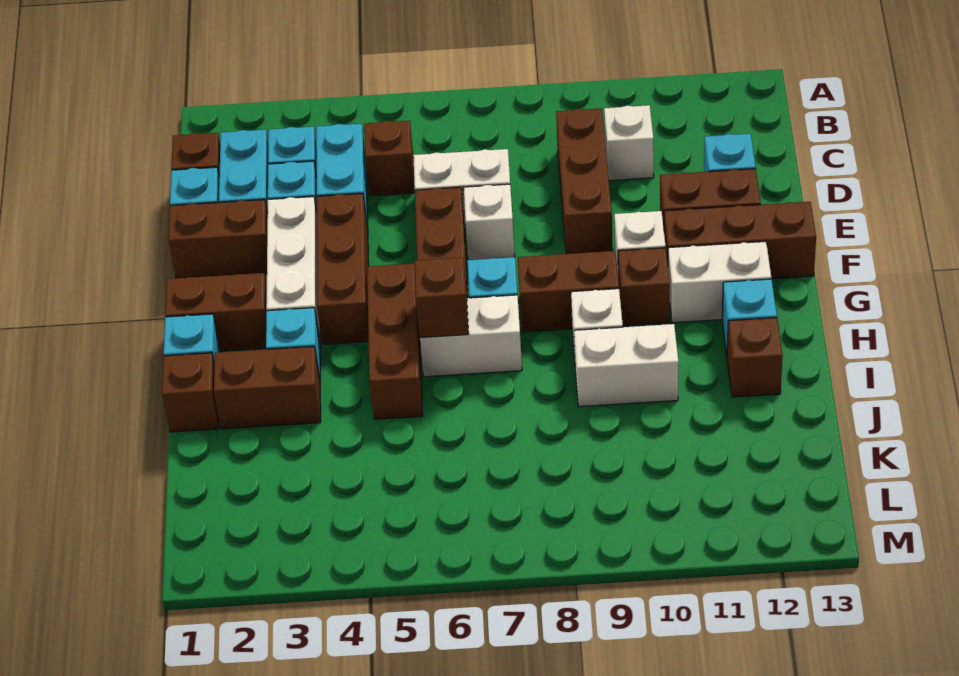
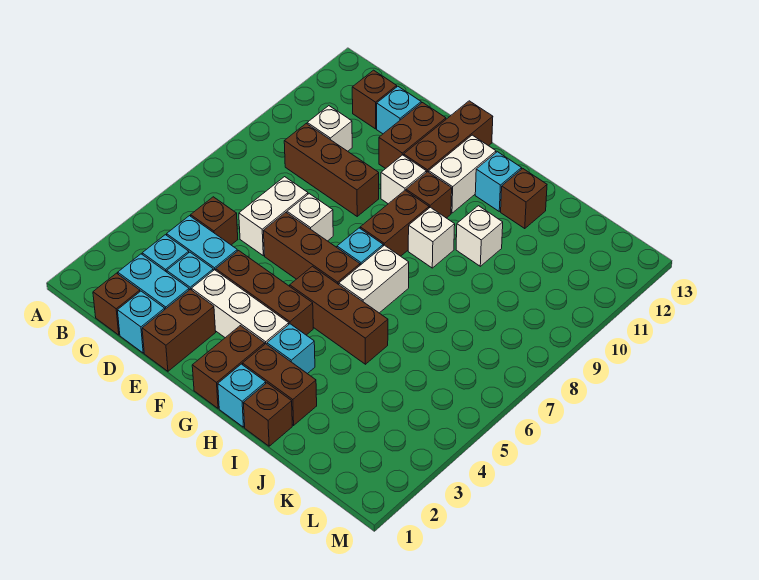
brown 1x1 brick [414,258,469,338] -> brown 1x1 brick moved to [352,70,397,129]
brown 1x2 brick [214,347,321,429] -> brown 1x2 brick turned to [243,344,317,425]
white 1x2 brick [574,324,678,407] -> white 1x1 brick [456,206,503,266]

